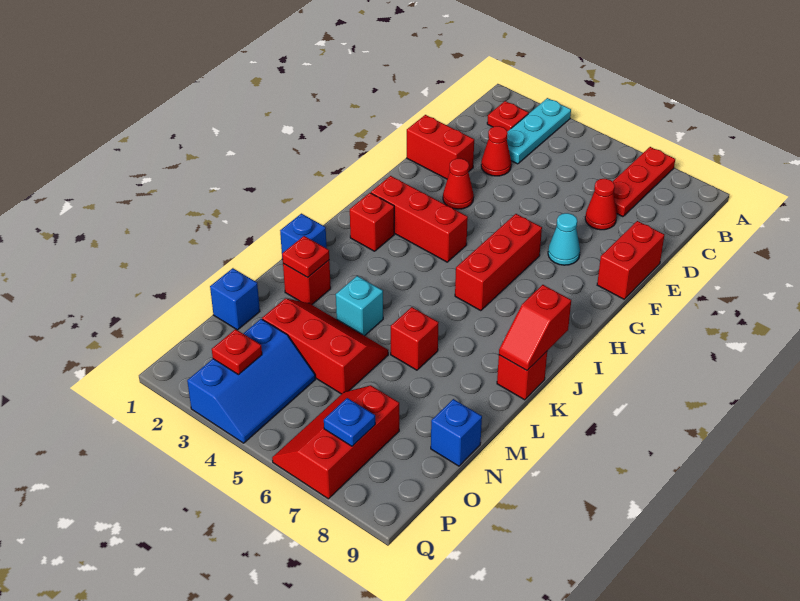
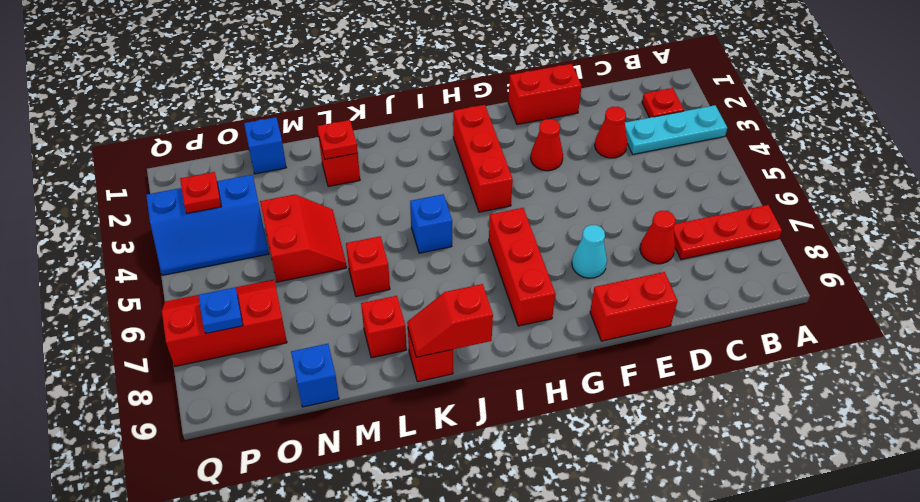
red 1x2 brick [407,115,474,179] -> red 1x2 brick turned to [508,64,582,125]
red 1x3 brick [455,214,542,311] -> red 1x3 brick turned to [489,208,555,326]
red 1x1 brick [350,193,394,251] -> red 1x1 brick moved to [361,296,407,358]
blue 1x1 brick [280,214,327,259] -> blue 1x1 brick moved to [410,194,452,253]
cyan 1x1 brick [336,276,383,336] -> none
red 2x3 slope [262,299,388,394] -> red 2x2 slope [260,195,347,282]

